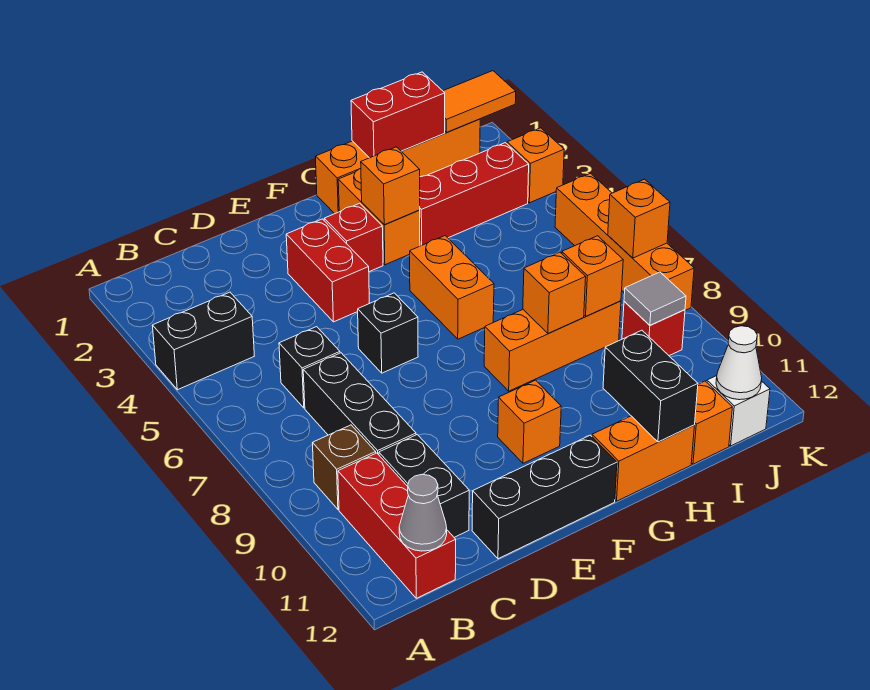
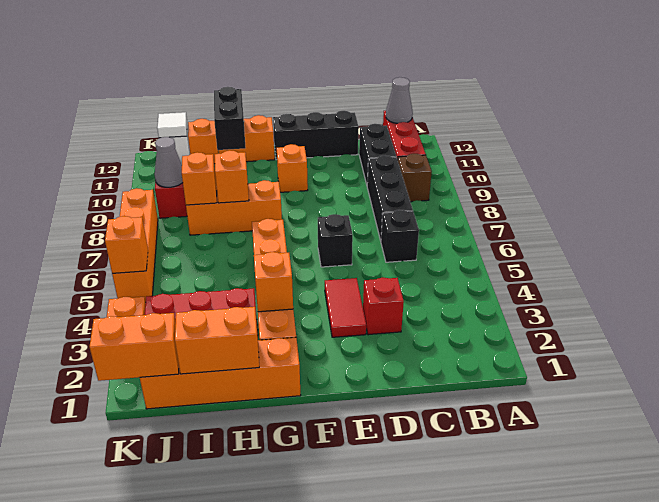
black 1x2 brick [152,292,254,390] -> none
red 1x2 brick [286,219,369,322] -> red 1x2 tile [325,278,366,337]
red 1x1 brick [324,203,383,272] -> red 1x1 brick moved to [363,278,404,335]
red 1x2 brick [351,72,445,158] -> orange 1x2 brick [175,307,259,374]
orange 1x2 tile [443,71,516,132] -> orange 1x2 brick [90,313,179,381]
grey 1x1 tile [624,272,686,325] -> grey 1x1 cone [155,137,183,187]
white 1x1 cone [716,326,762,400] -> white 1x1 tile [157,112,187,138]
orange 1x1 brick [608,179,670,258] -> orange 1x1 brick moved to [105,216,148,273]

